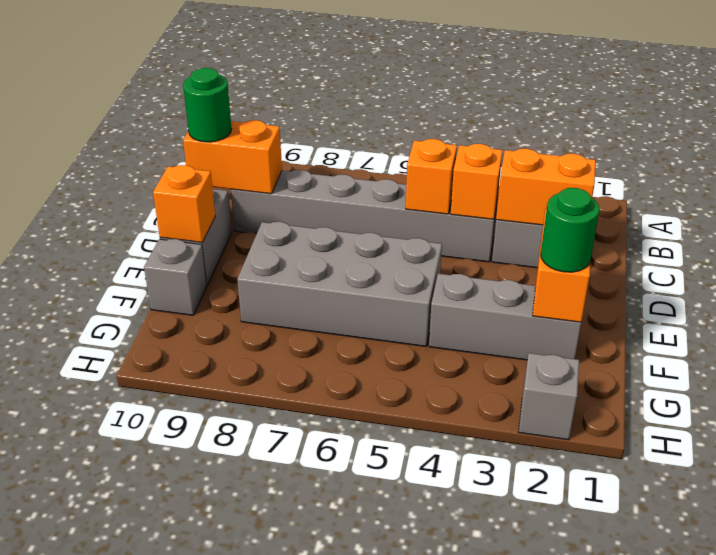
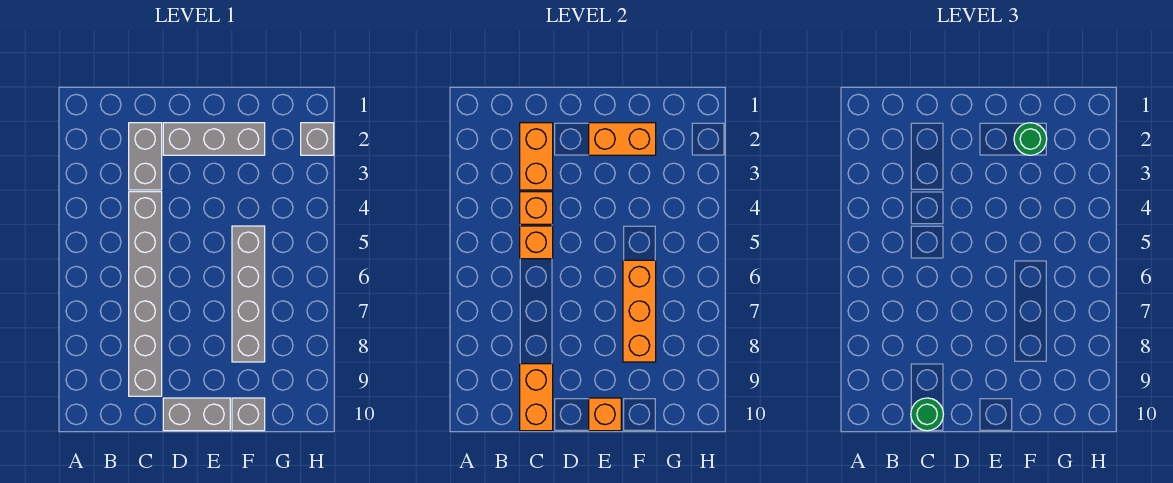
grey 2x4 brick [237,222,442,346] -> grey 1x4 brick [232,226,265,362]
grey 1x3 brick [429,274,581,360] -> grey 1x3 brick turned to [163,123,265,155]
none -> orange 1x3 brick [623,260,656,362]

